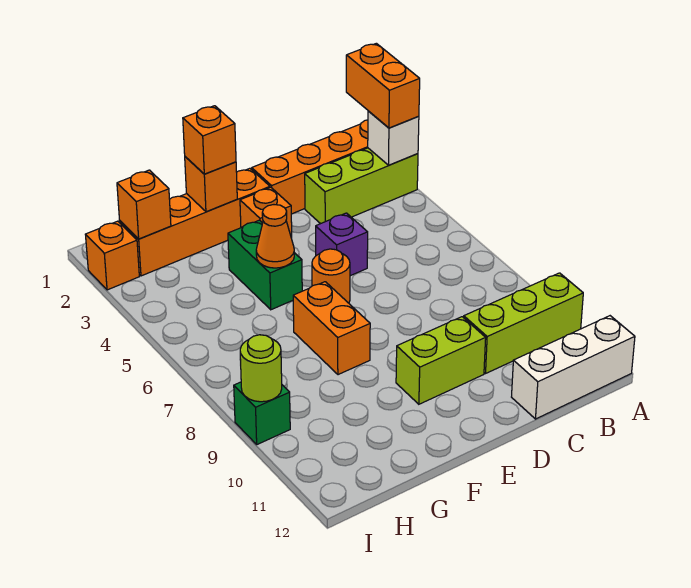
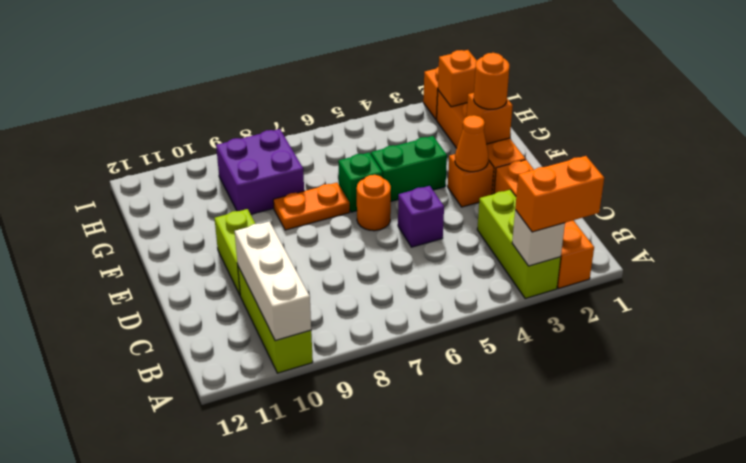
white 1x3 brick [512,316,635,419] -> white 1x3 brick moved to [235,221,311,341]
orange 1x1 brick [183,106,236,174] -> orange 1x1 round brick [474,53,509,109]
orange 1x1 cone [256,205,294,268] -> orange 1x1 cone moved to [455,115,488,172]
orange 1x2 brick [293,282,370,375] -> orange 1x2 plate [273,183,350,230]
none -> purple 2x2 brick [216,129,304,214]
green 1x1 brick [234,382,290,444] -> green 1x1 brick moved to [338,153,382,212]
lime 1x1 round brick [240,335,282,402] -> none

